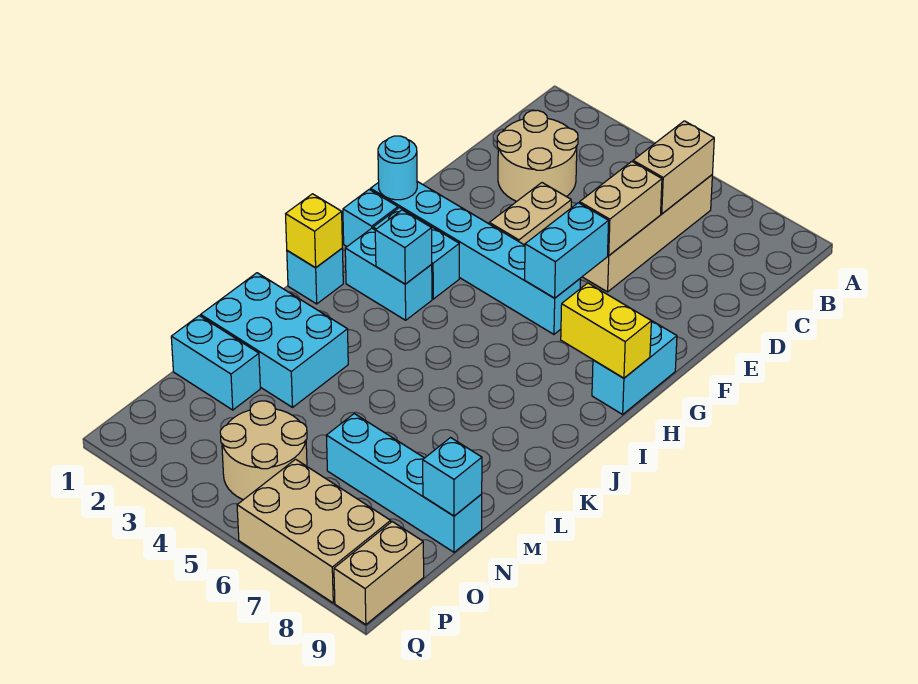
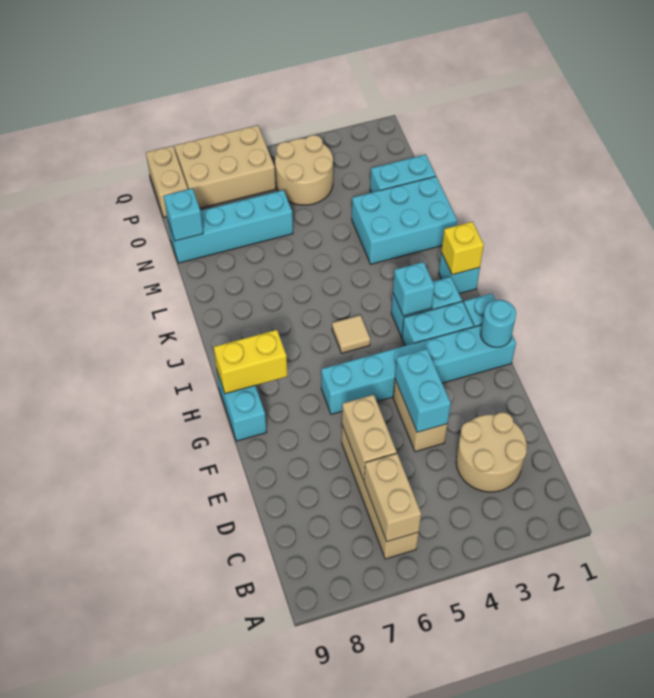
cyan 1x2 brick [525,203,609,298] -> cyan 1x2 brick moved to [395,349,451,432]
none -> tan 1x1 tile [332,315,370,353]

